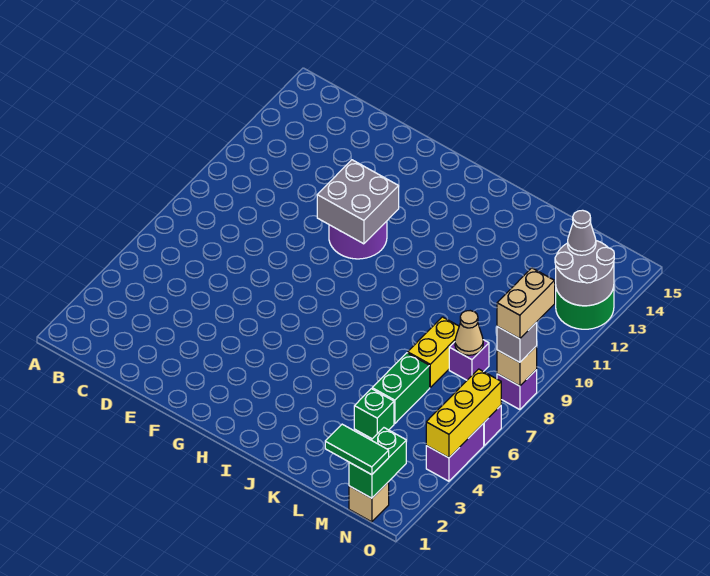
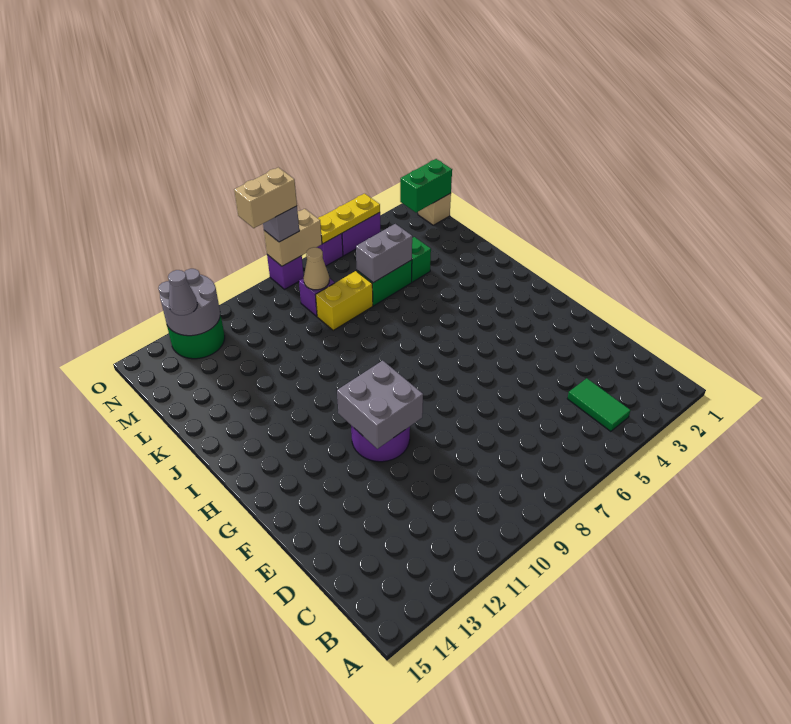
none -> grey 1x2 brick [356,224,412,283]
green 1x2 tile [325,424,389,475] -> green 1x2 tile moved to [567,378,630,432]
yellow 1x3 brick [426,369,501,458] -> yellow 1x3 plate [318,194,380,244]
tan 1x1 brick [497,346,537,386] -> tan 1x2 brick [264,209,322,266]

